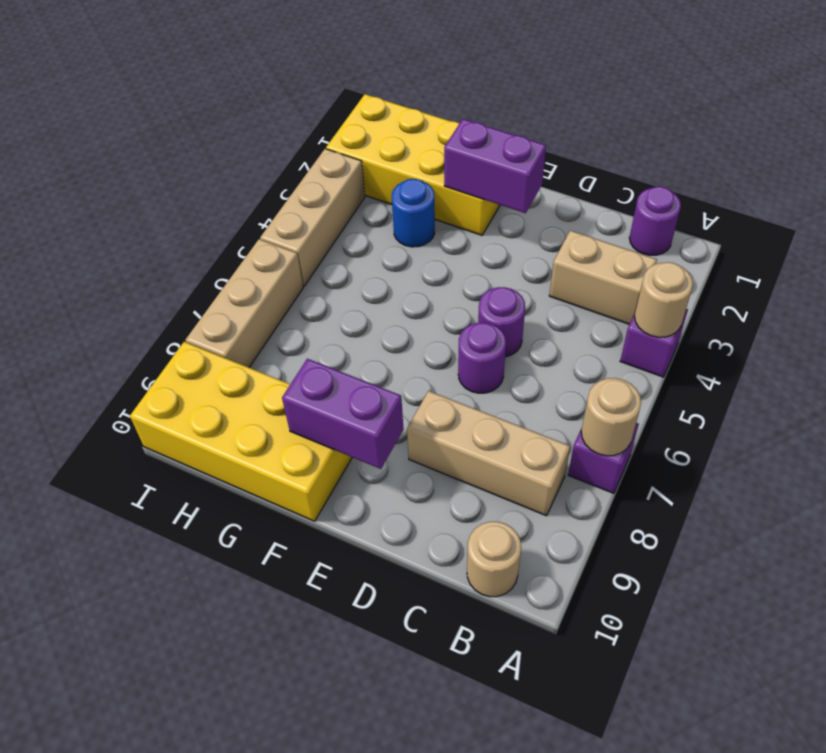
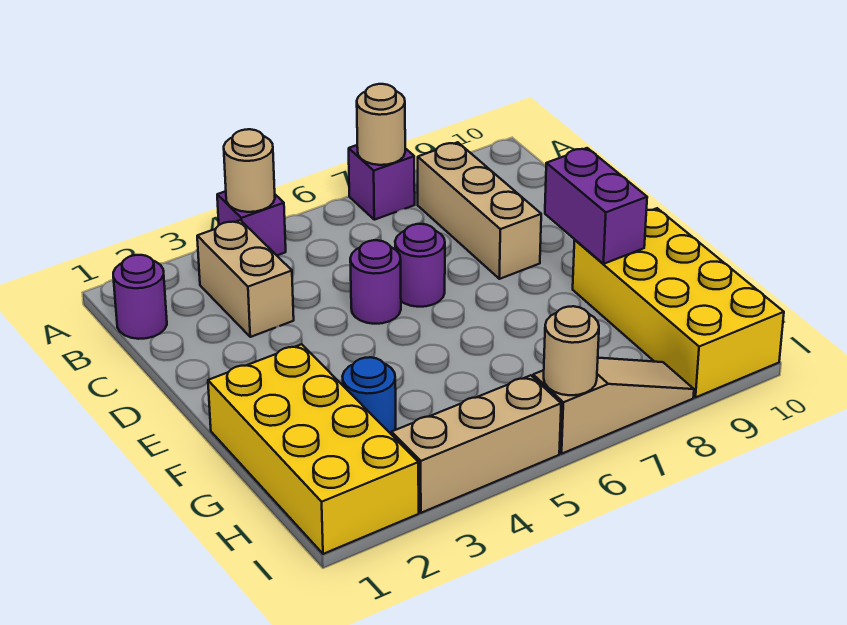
tan 1x1 round brick [467,522,521,597] -> tan 1x1 round brick moved to [544,306,599,395]
purple 1x2 brick [444,119,546,213] -> none
tan 1x3 brick [185,239,303,367] -> tan 1x3 slope [533,358,694,454]

